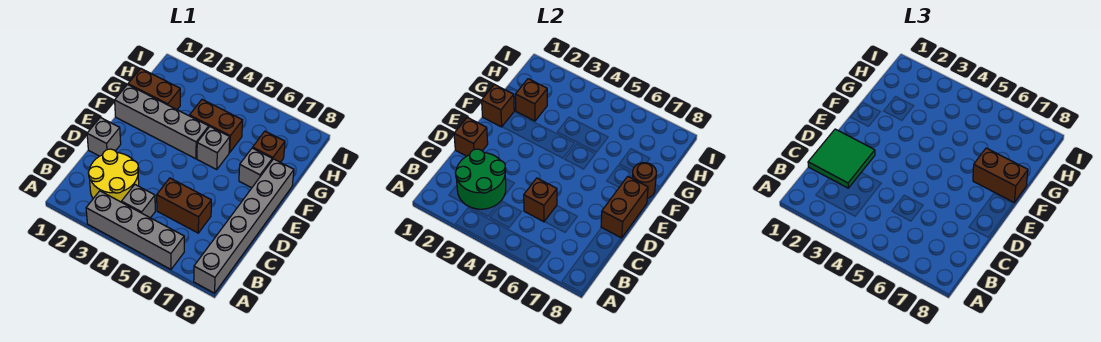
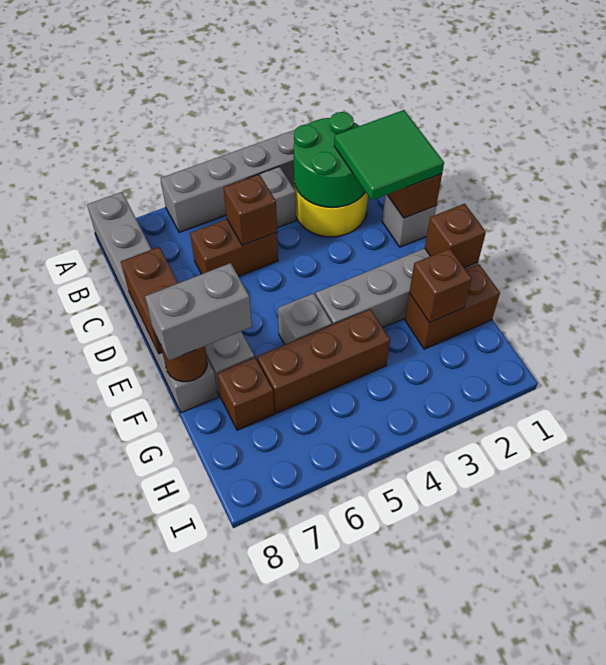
brown 1x2 brick [973,148,1028,202] -> grey 1x2 brick [145,263,252,360]
brown 1x2 brick [190,100,243,153] -> brown 1x3 brick [257,309,390,413]

